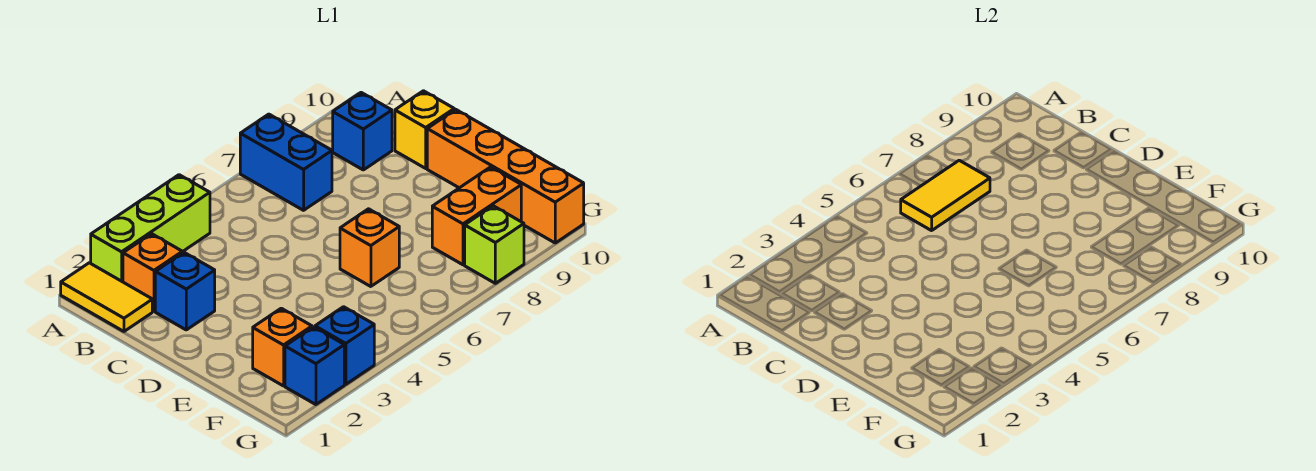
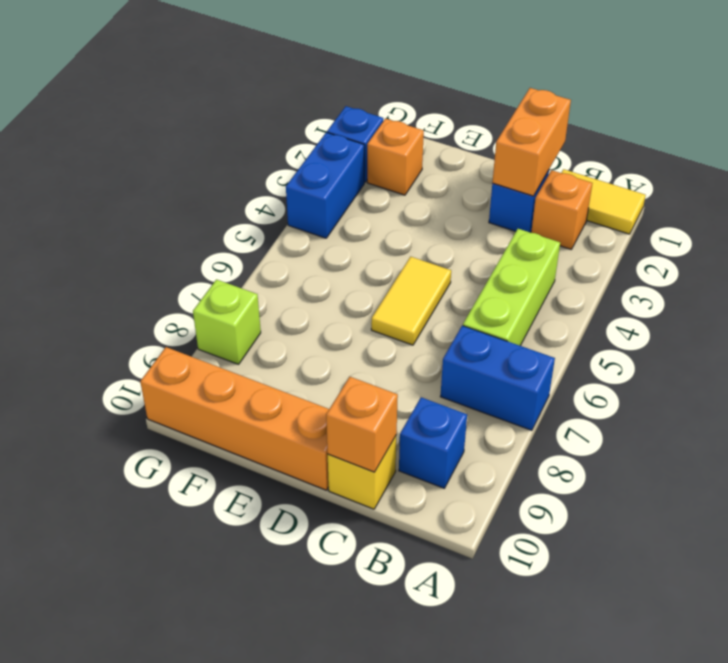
lime 1x3 brick [91,175,210,282] -> lime 1x3 brick moved to [463,229,560,346]
yellow 1x2 tile [901,160,990,231] -> yellow 1x2 tile moved to [371,257,451,345]
orange 1x1 brick [340,209,399,287] -> orange 1x1 brick moved to [326,377,398,472]
orange 1x2 brick [432,167,521,265] -> orange 1x2 brick moved to [492,88,571,196]
blue 1x1 brick [315,307,374,384] -> blue 1x2 brick [286,132,364,238]

